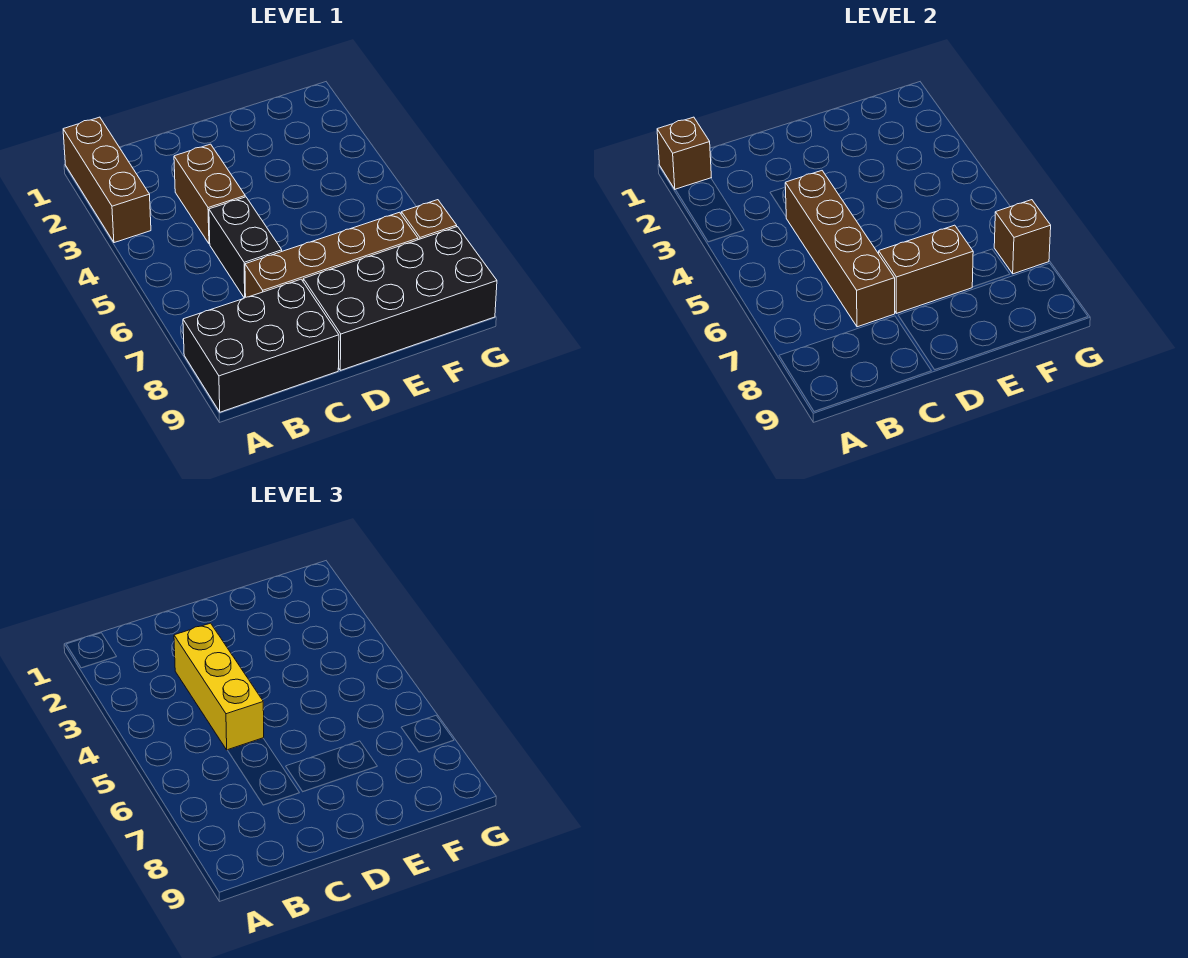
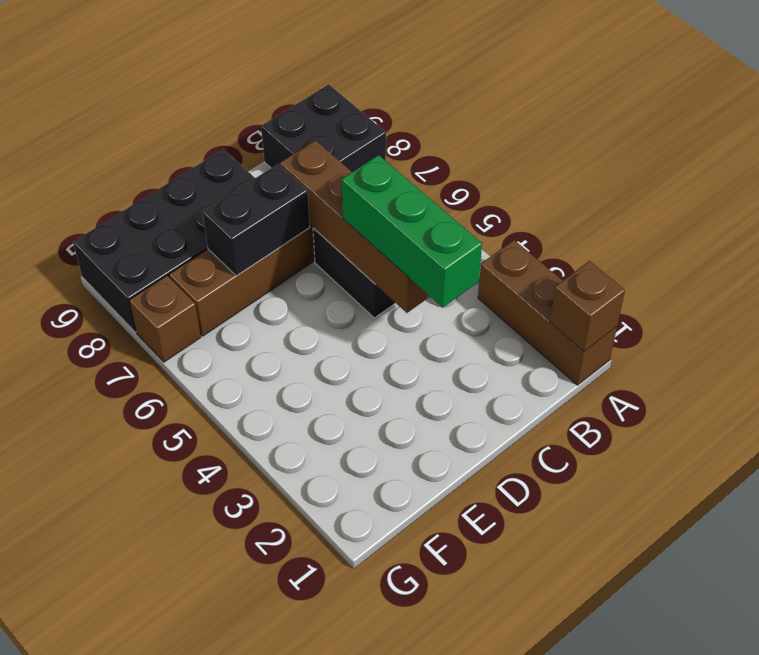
black 2x3 brick [183,279,339,412] -> black 2x2 brick [261,84,386,172]
brown 1x2 brick [174,144,245,244] -> none
yellow 1x3 brick [174,623,264,750] -> green 1x3 brick [342,155,482,307]
brown 1x2 brick [879,225,973,313] -> black 1x2 brick [203,164,310,276]
brown 1x1 brick [994,200,1051,274] -> none

